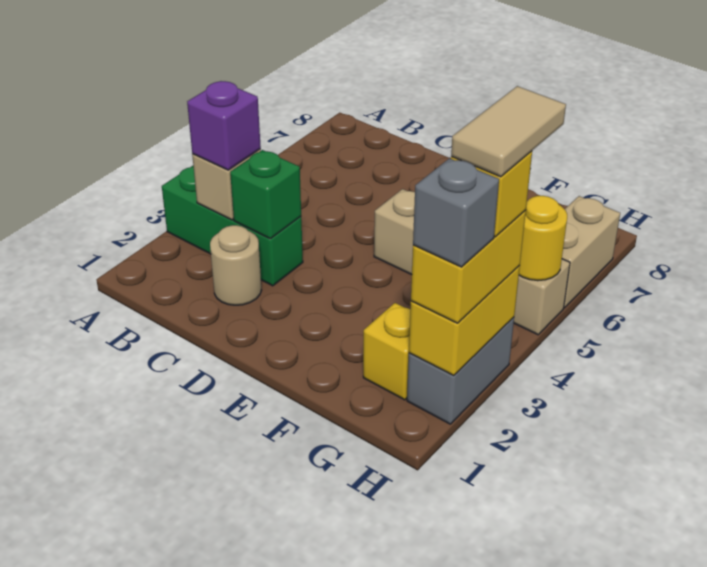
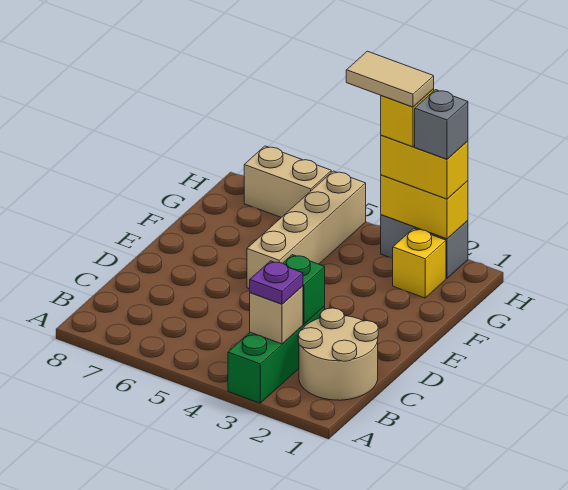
purple 1x1 brick [187,81,261,170] -> purple 1x1 plate [250,261,303,304]
tan 1x1 round brick [210,225,262,305] -> tan 2x2 round brick [298,308,378,400]
yellow 1x1 round brick [519,196,567,281] -> none

